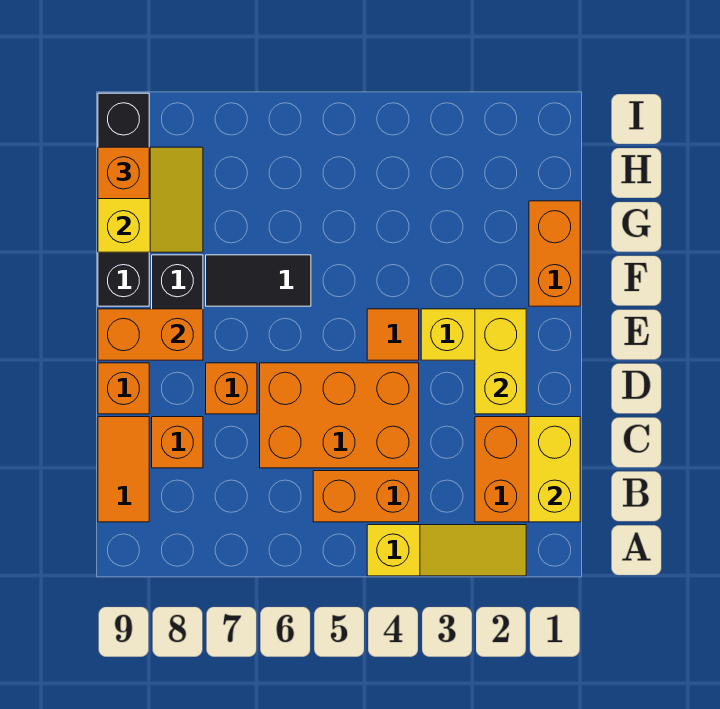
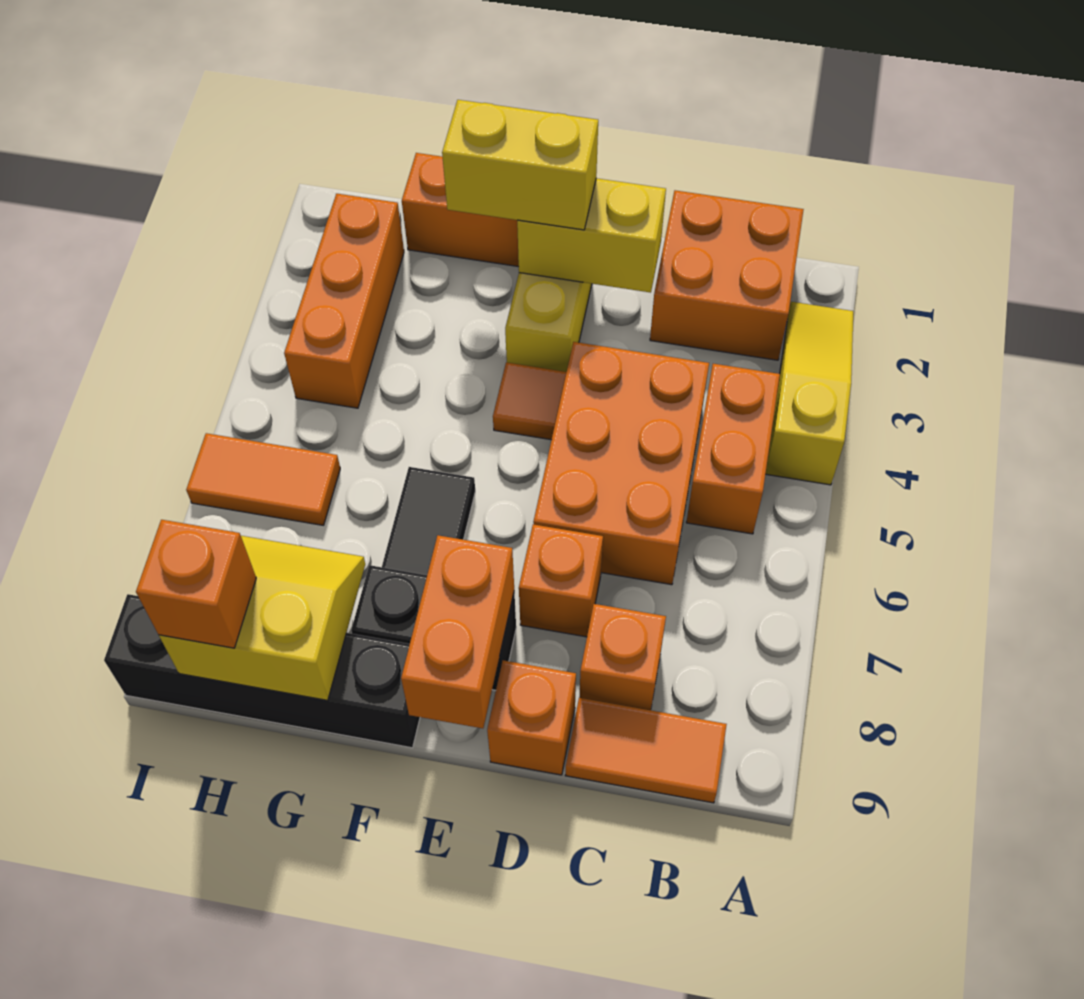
yellow 1x2 brick [529,417,580,522] -> yellow 1x2 brick moved to [442,100,598,230]
none -> orange 1x3 brick [284,194,404,408]
none -> orange 1x2 tile [186,433,340,525]

